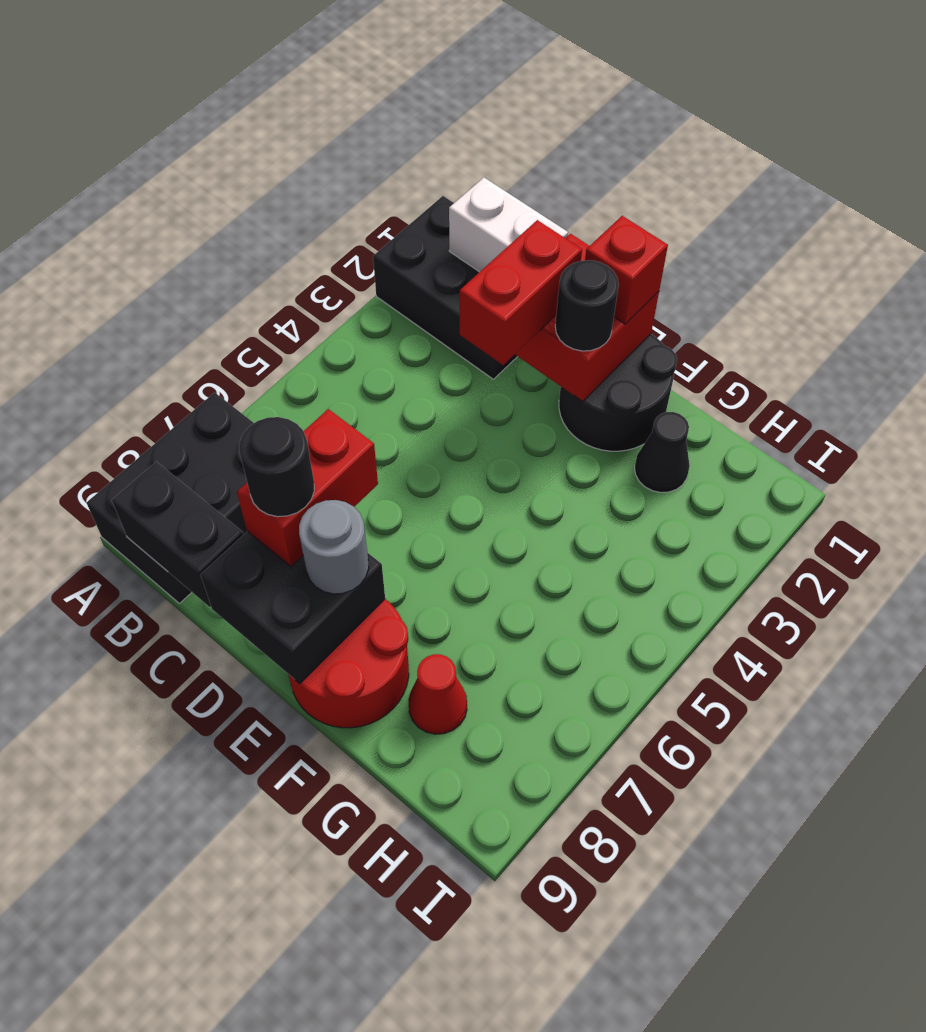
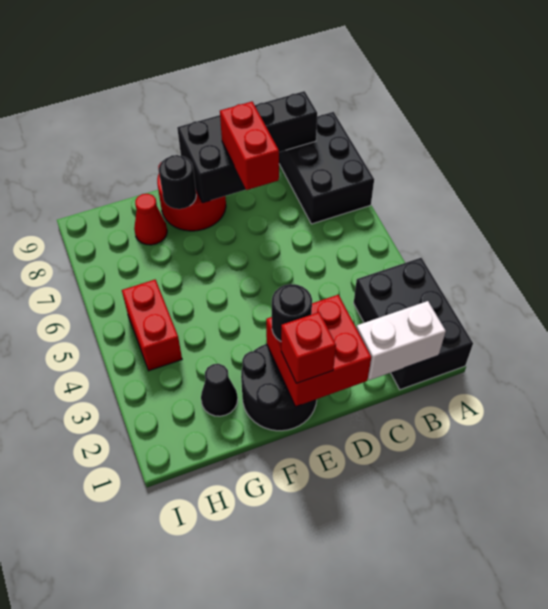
black 2x3 brick [373,196,518,379] -> black 2x3 brick turned to [354,258,473,390]
red 1x2 brick [460,220,582,365] -> red 1x2 brick moved to [122,280,182,371]
black 1x1 round brick [239,417,314,517] -> black 1x1 round brick moved to [159,155,196,209]
grey 1x1 round brick [299,500,369,594] -> none

